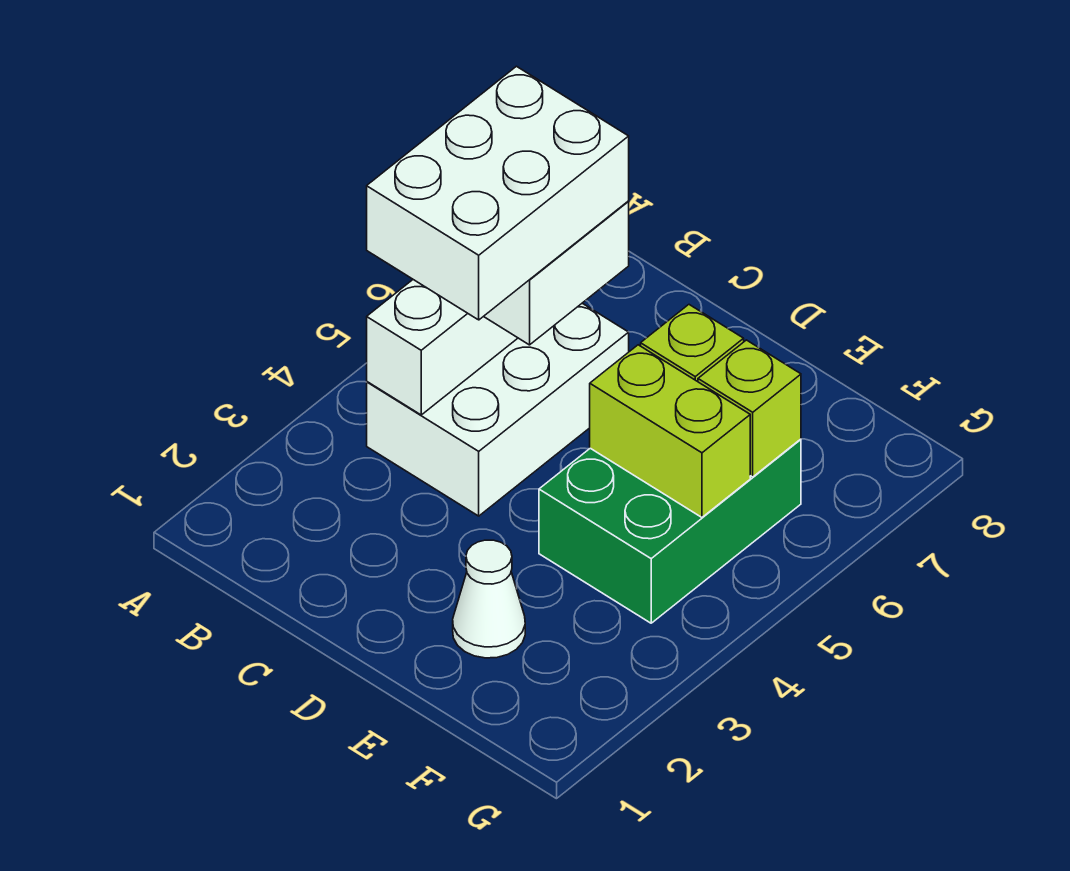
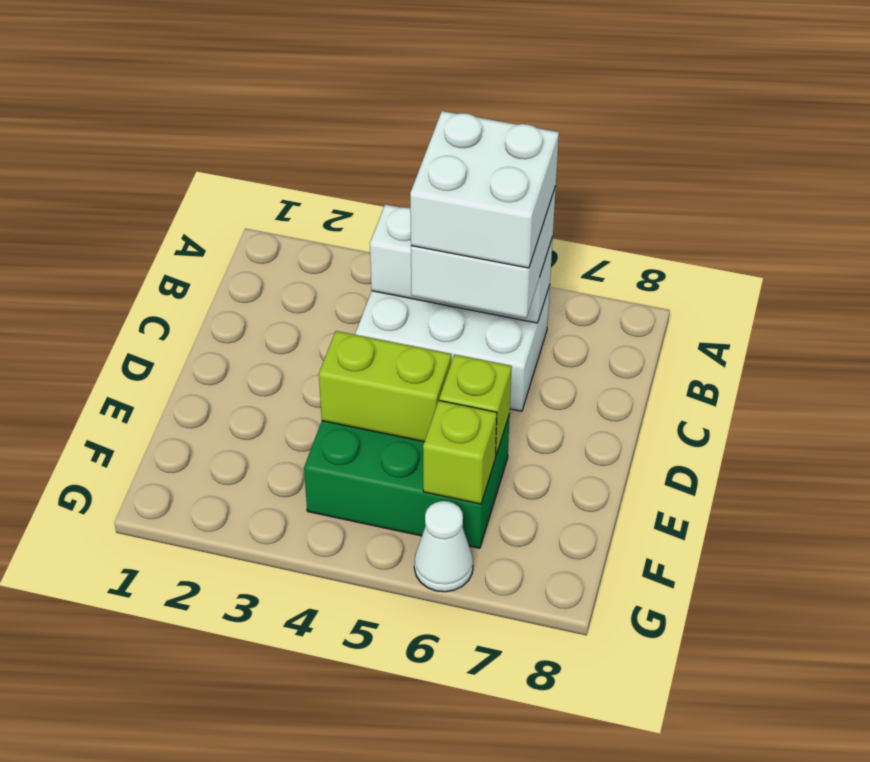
white 2x3 brick [367,66,629,320] -> white 2x2 brick [410,111,559,268]
white 1x1 cone [453,540,525,658] -> white 1x1 cone moved to [414,501,473,592]
lime 1x2 brick [590,345,750,517] -> lime 1x2 brick turned to [319,331,451,442]

